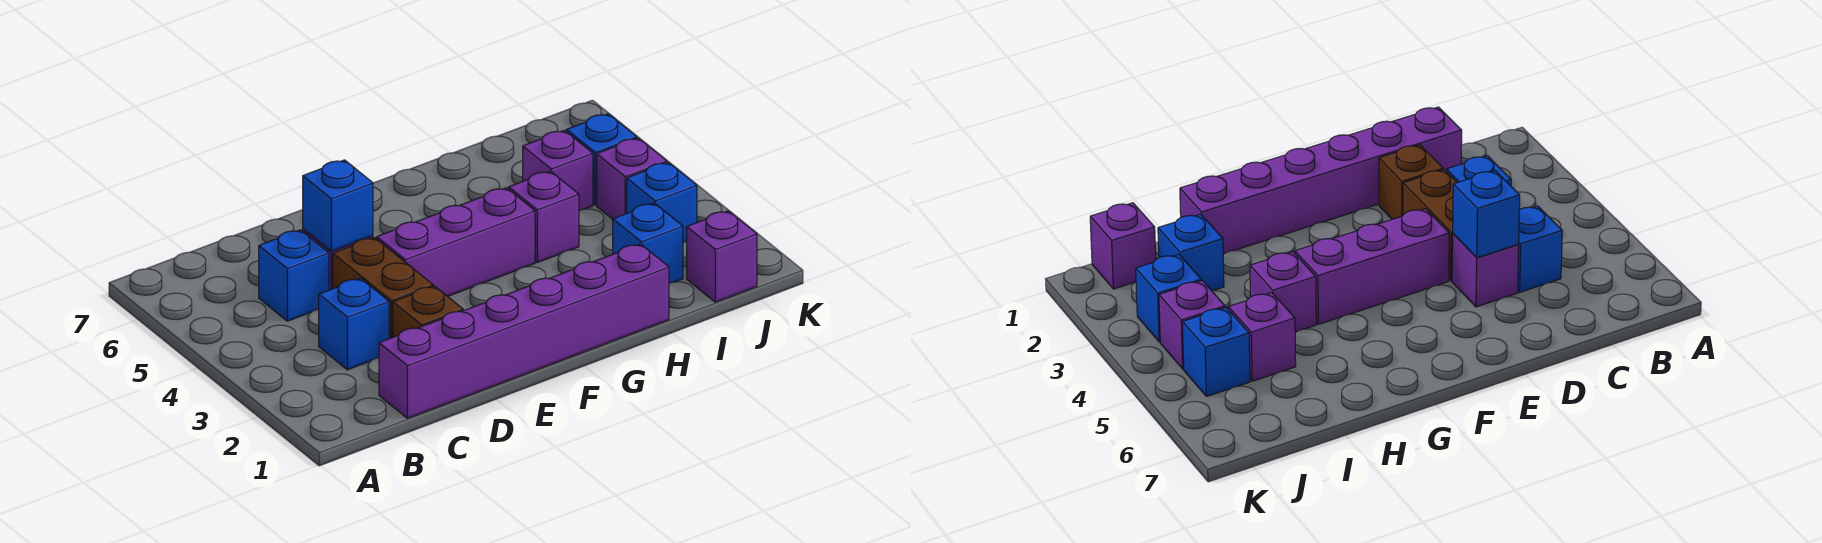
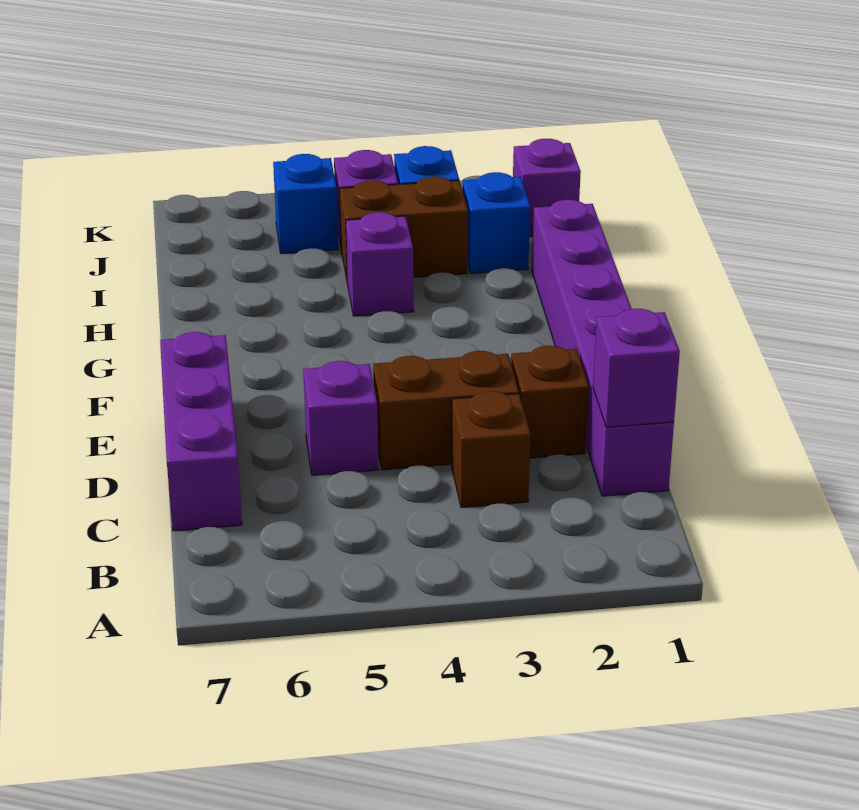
blue 1x1 brick [319,278,389,370] -> brown 1x1 brick [452,391,531,508]
blue 1x1 brick [259,230,329,321] -> none
blue 1x1 brick [303,160,373,251] -> none
purple 1x3 brick [377,188,535,296] -> purple 1x3 brick moved to [160,332,242,531]
none -> brown 1x2 brick [340,176,468,279]
purple 1x1 brick [523,130,593,210] -> purple 1x1 brick moved to [593,309,680,427]

